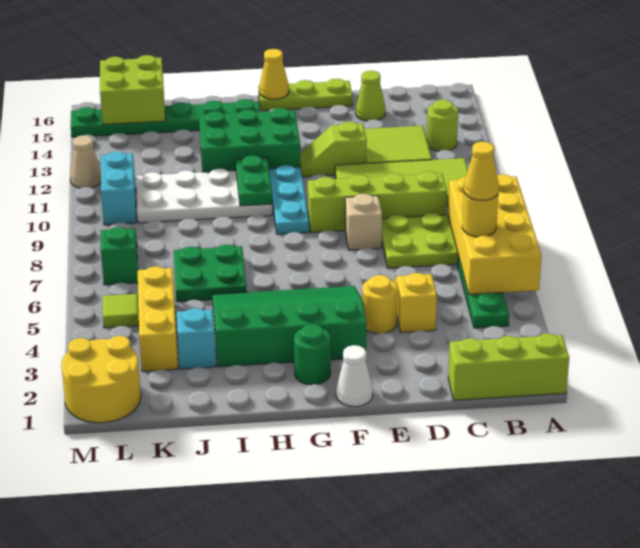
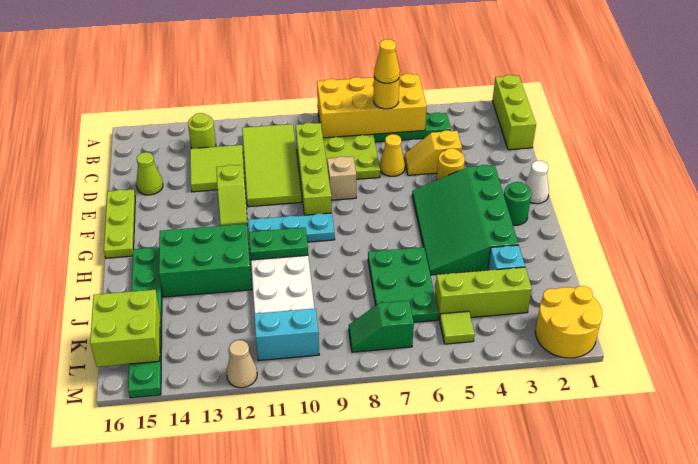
green 2x3 brick [199,108,301,172] -> green 2x3 brick turned to [159,224,252,297]
yellow 1x1 cone [259,49,289,99] -> yellow 1x1 cone moved to [380,134,405,176]
green 2x2 plate [174,245,247,302] -> green 2x3 plate [368,247,439,322]
yellow 1x3 brick [138,266,178,371] -> lime 1x3 brick [435,267,532,320]

